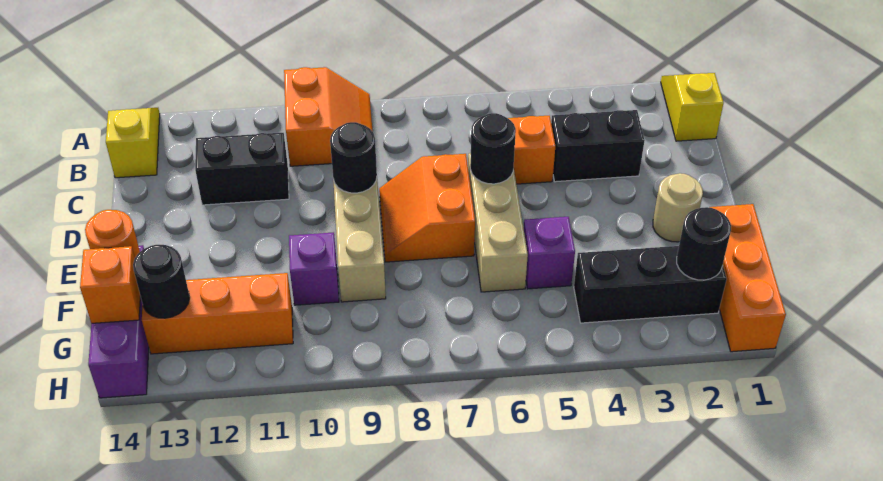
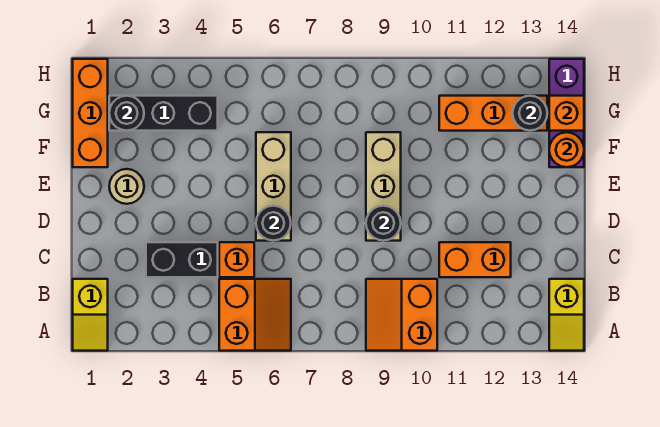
black 1x2 brick [195,133,289,205] -> orange 1x2 brick [439,242,511,277]
orange 2x2 slope [379,154,475,262] -> orange 2x2 slope moved to [219,279,291,351]
purple 1x1 brick [524,217,575,289] -> none
purple 1x1 brick [289,232,339,305] -> none

